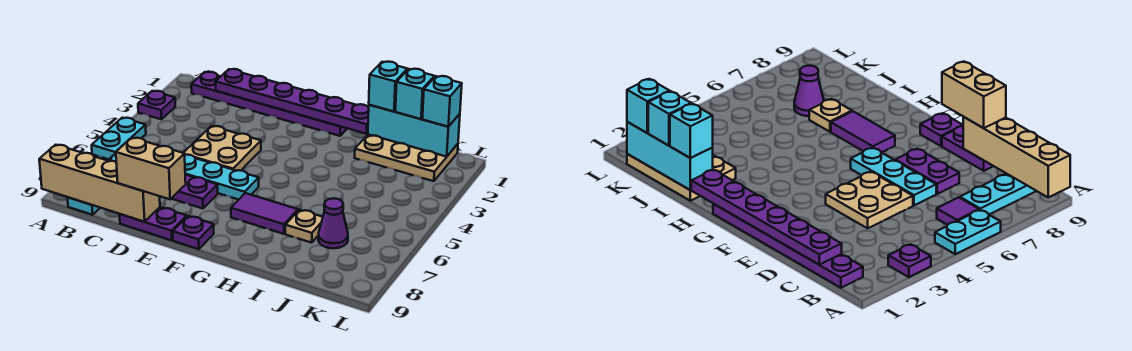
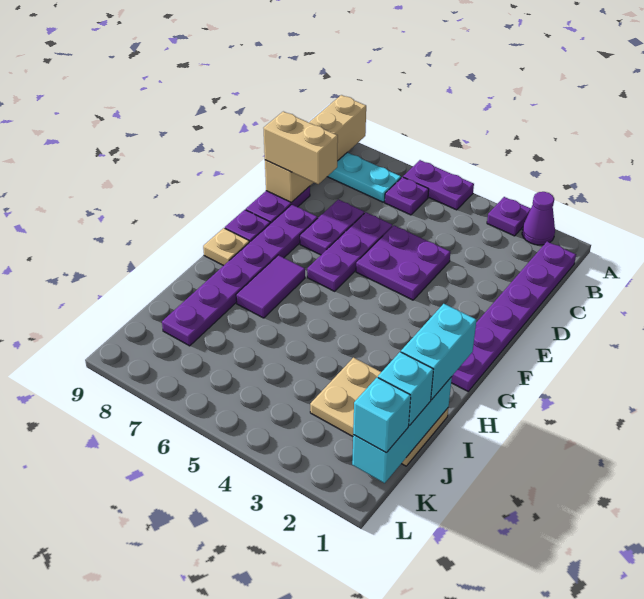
cyan 1x2 plate [92,118,146,159] -> purple 1x2 plate [403,160,474,210]
purple 1x1 tile [937,197,979,225] -> purple 1x1 plate [385,177,429,215]
purple 1x6 plate [216,69,369,134] -> purple 1x6 plate moved to [162,205,318,346]
tan 2x2 plate [184,126,261,171] -> purple 2x2 plate [356,226,450,300]
cyan 1x3 plate [185,155,259,200] -> purple 1x3 plate [307,212,392,291]
tan 1x2 brick [116,138,186,199] -> tan 1x2 brick turned to [264,111,338,184]
tan 2x3 plate [355,134,458,181] -> tan 2x3 plate turned to [310,358,448,466]
cyan 1x1 brick [369,62,407,112] -> cyan 1x2 brick [401,304,476,400]
tan 1x1 plate [285,210,323,243] -> tan 1x1 plate moved to [203,228,249,266]
purple 1x1 cone [318,198,348,248] -> purple 1x1 cone moved to [522,192,555,245]

